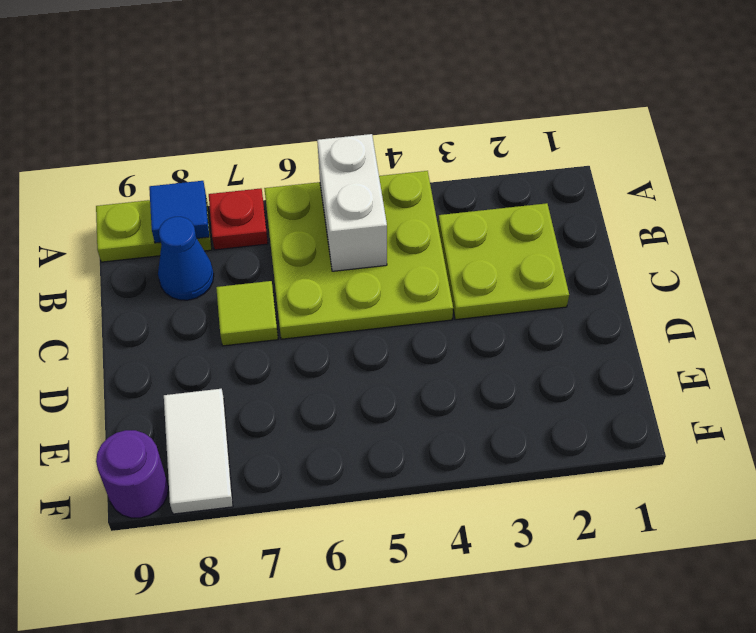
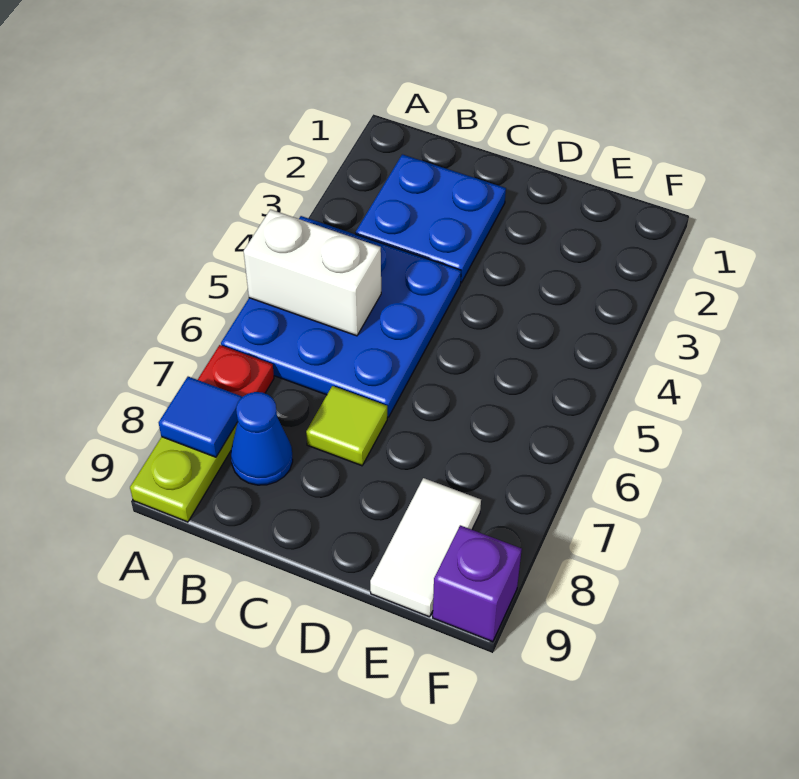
lime 3x3 plate [264,171,453,339] -> blue 3x3 plate [221,216,461,417]
lime 2x2 plate [438,203,569,320] -> blue 2x2 plate [355,154,506,283]
white 1x2 tile [164,389,233,514] -> white 1x2 tile turned to [370,478,481,617]
purple 1x1 round brick [96,430,168,518] -> purple 1x1 brick [433,525,522,642]

